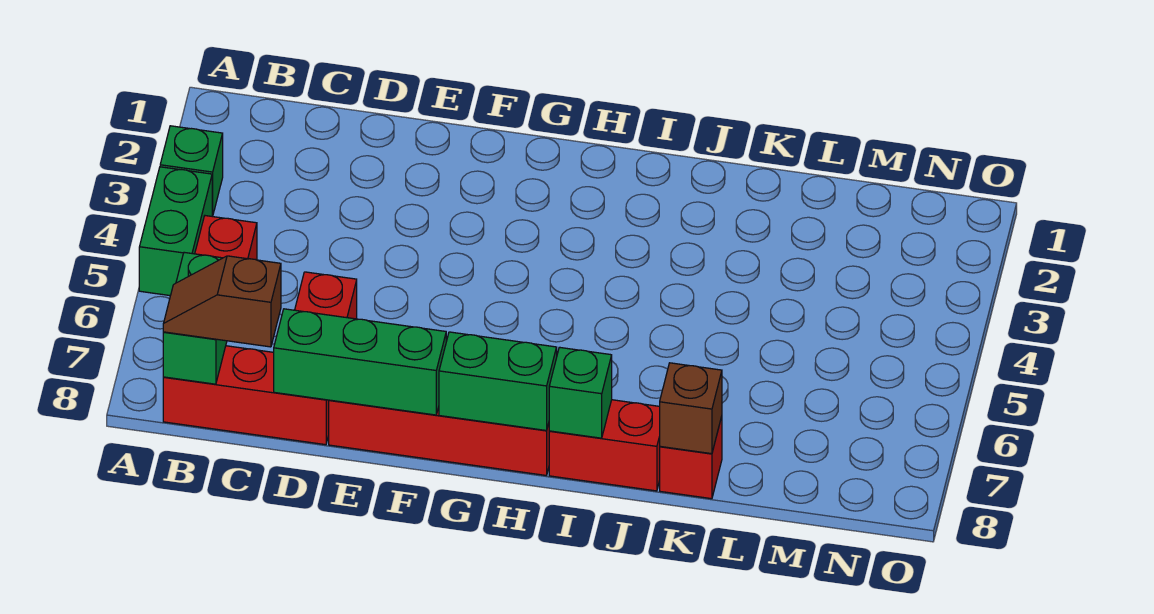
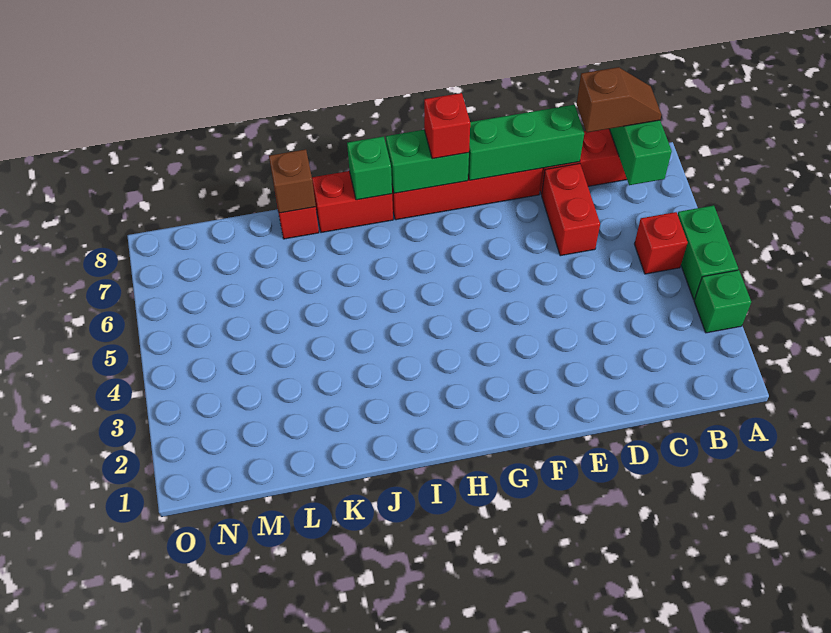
none -> red 1x1 brick [424,93,470,159]

